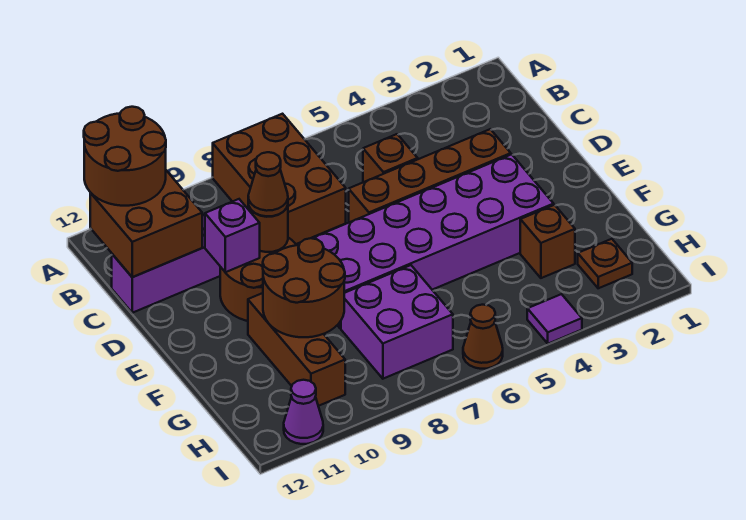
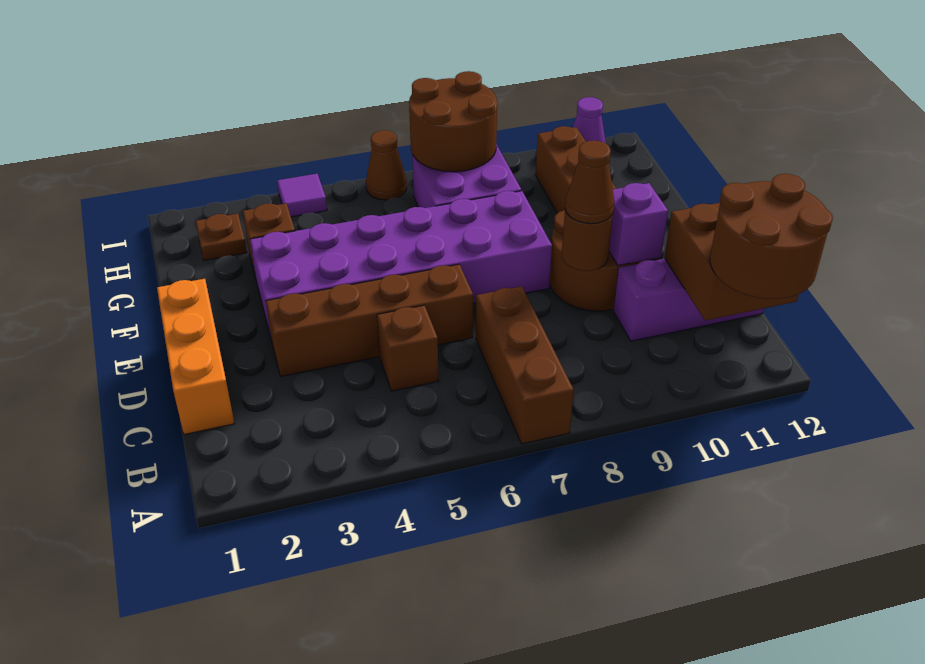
brown 2x3 brick [213,114,346,244] -> brown 1x3 brick [476,286,574,444]
none -> orange 1x3 brick [157,279,235,434]
brown 2x2 round brick [263,238,345,337] -> brown 2x2 round brick moved to [409,71,497,172]

